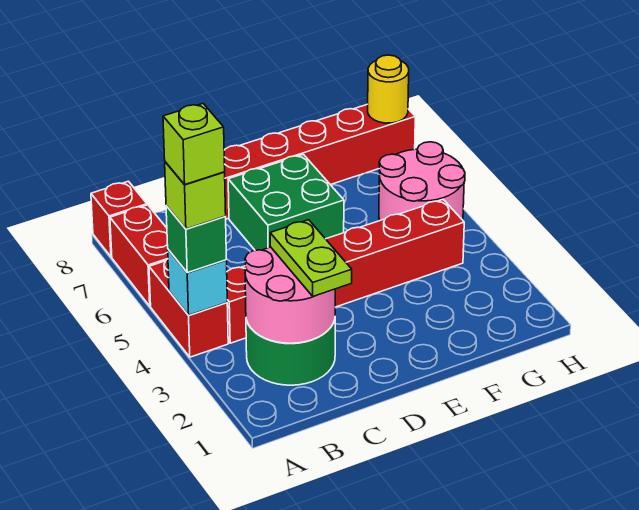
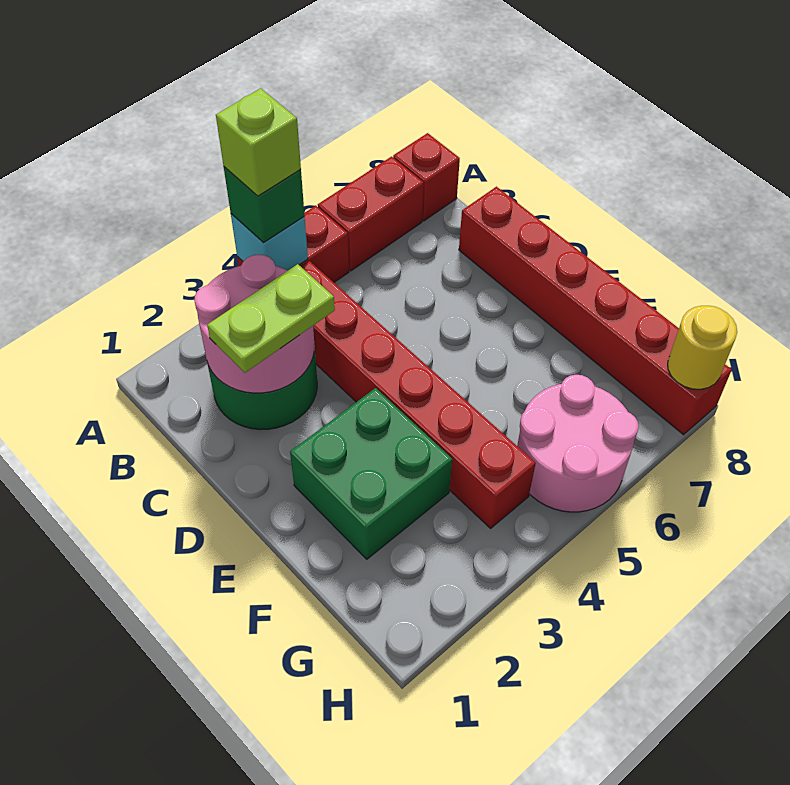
lime 1x1 brick [163,104,225,185] -> none
green 2x2 brick [228,154,344,251] -> green 2x2 brick moved to [290,388,452,559]

